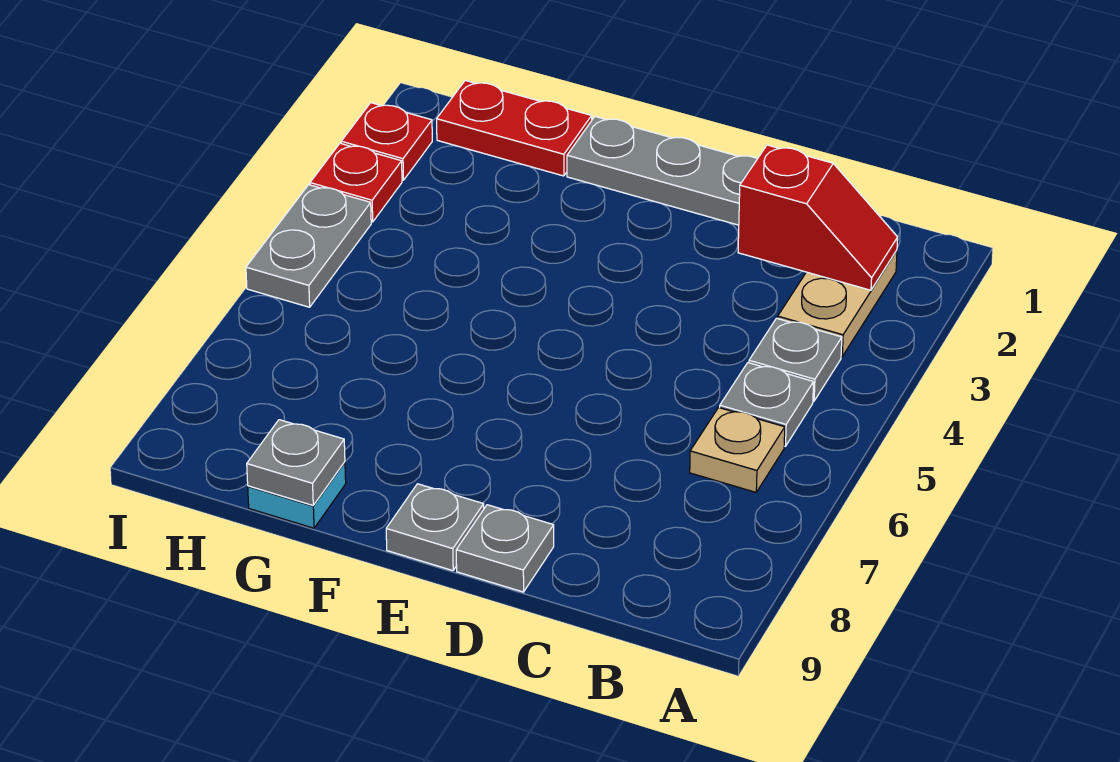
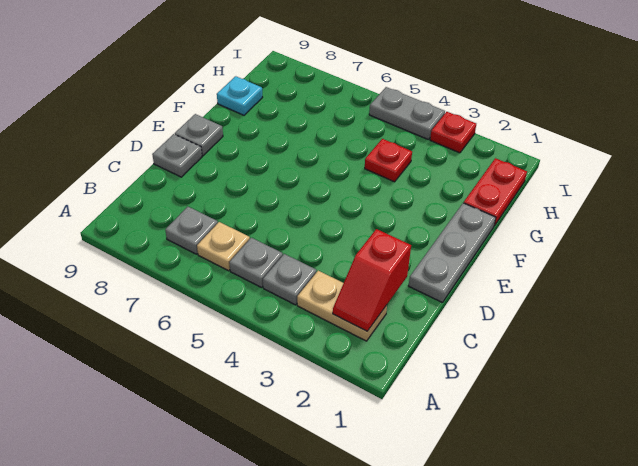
grey 1x1 plate [247,420,345,505] -> grey 1x1 plate moved to [165,207,218,254]
red 1x1 plate [341,103,432,180] -> red 1x1 plate moved to [365,139,412,182]

